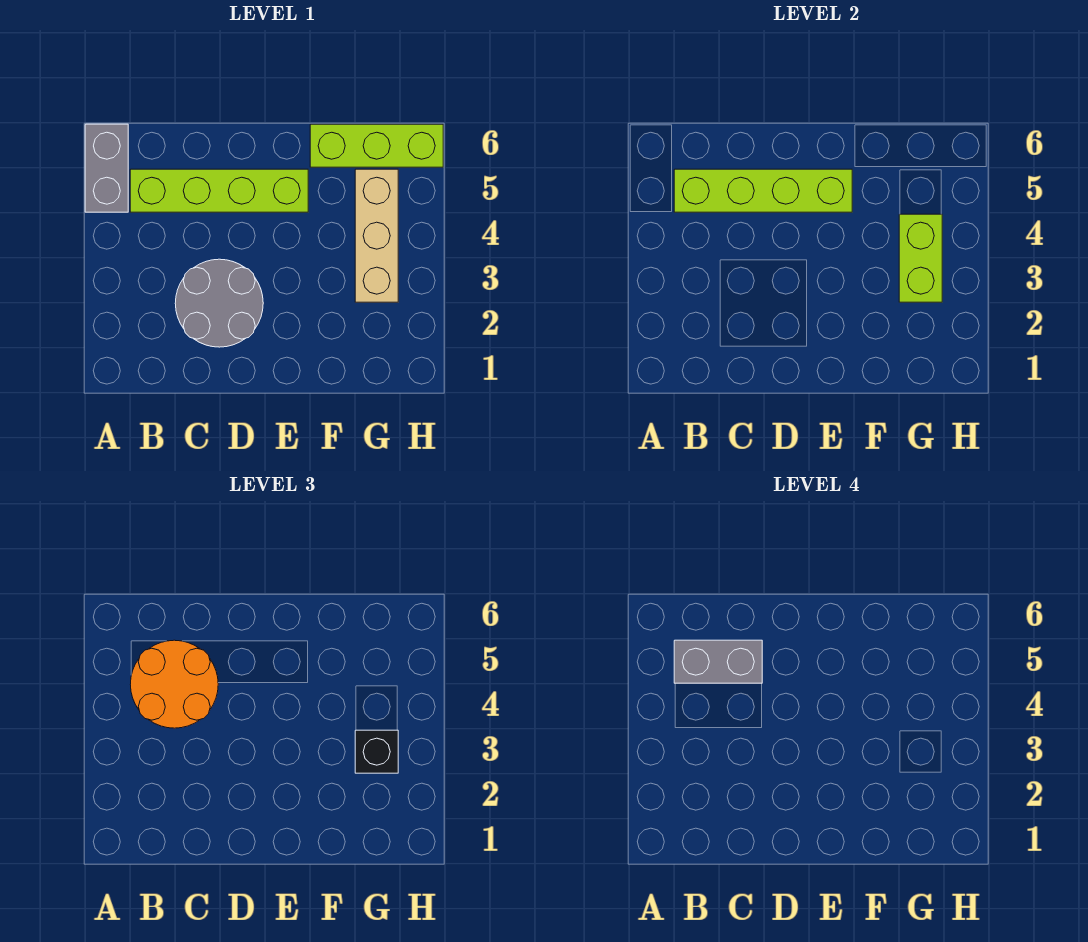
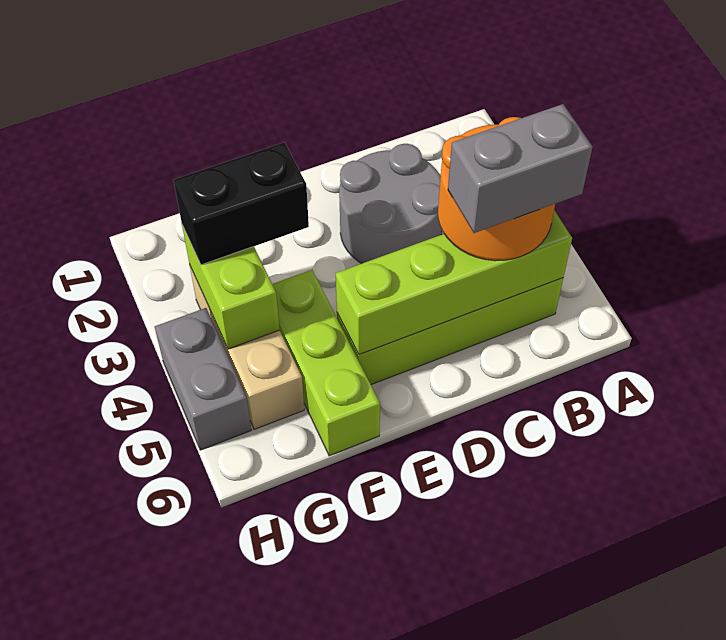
grey 1x2 brick [85,124,128,212] -> grey 1x2 brick moved to [155,308,251,450]
lime 1x3 brick [310,124,443,167] -> lime 1x3 brick turned to [272,270,380,456]
black 1x1 brick [355,730,398,773] -> black 1x2 brick [174,143,309,265]

